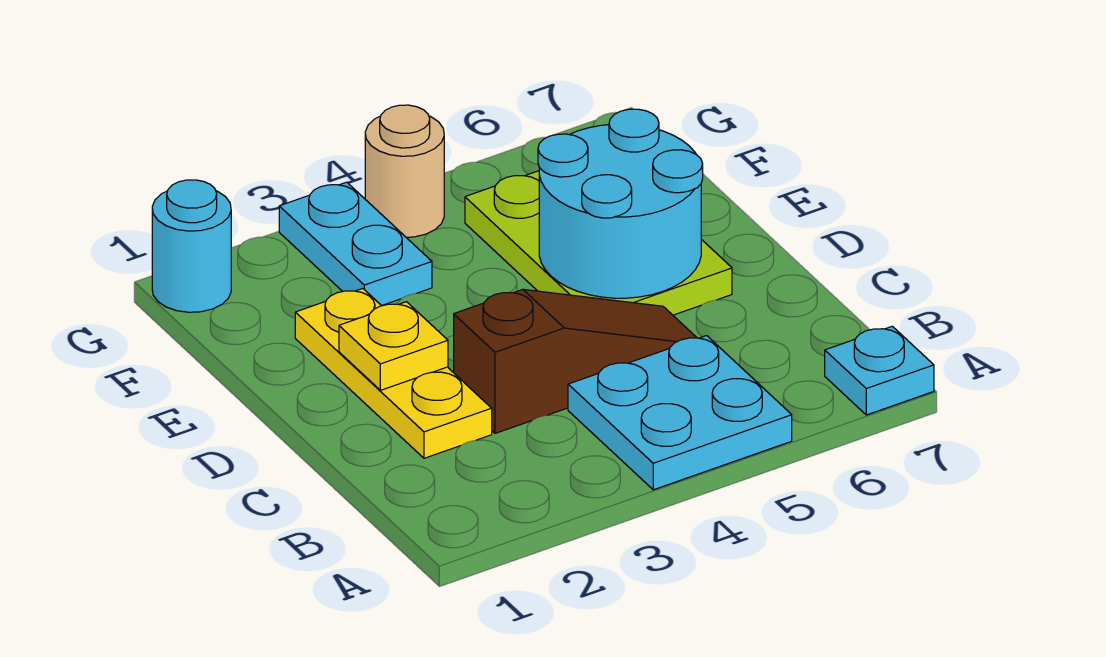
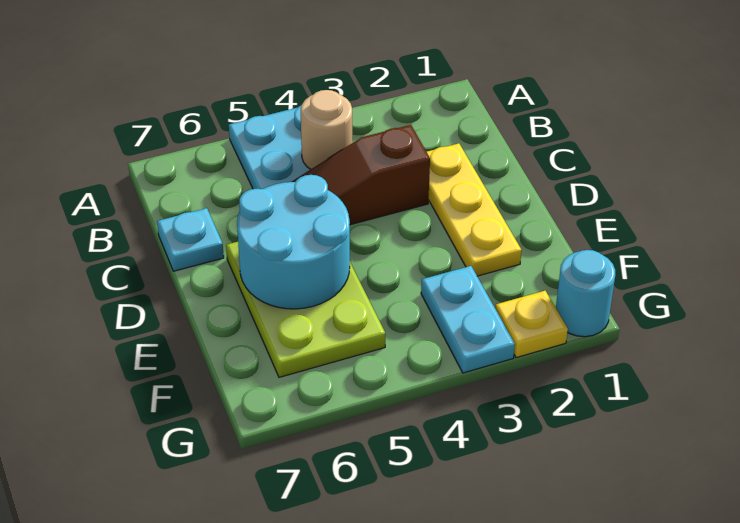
cyan 1x1 plate [825,326,934,415] -> cyan 1x1 plate moved to [157,208,224,271]
yellow 1x1 plate [339,302,448,390] -> yellow 1x1 plate moved to [495,291,568,358]
tan 1x1 round brick [365,105,444,237] -> tan 1x1 round brick moved to [301,90,352,169]

